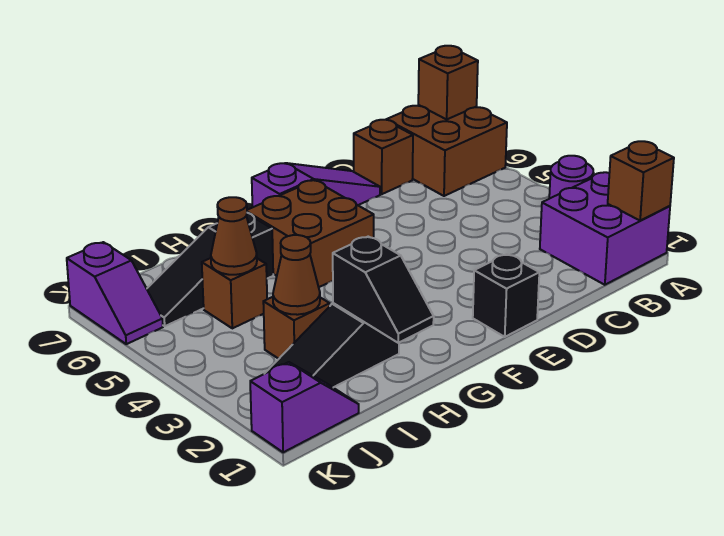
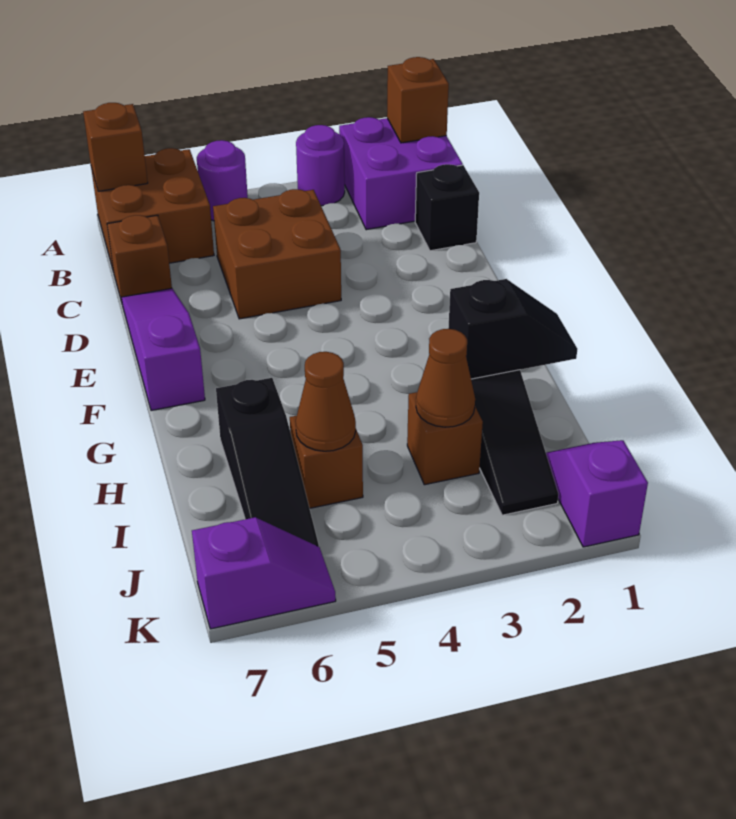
none -> purple 1x1 round brick [197,140,248,221]
black 1x1 brick [473,254,539,337] -> black 1x1 brick moved to [415,164,479,251]
brown 2x2 brick [247,180,374,287] -> brown 2x2 brick moved to [213,189,341,319]

